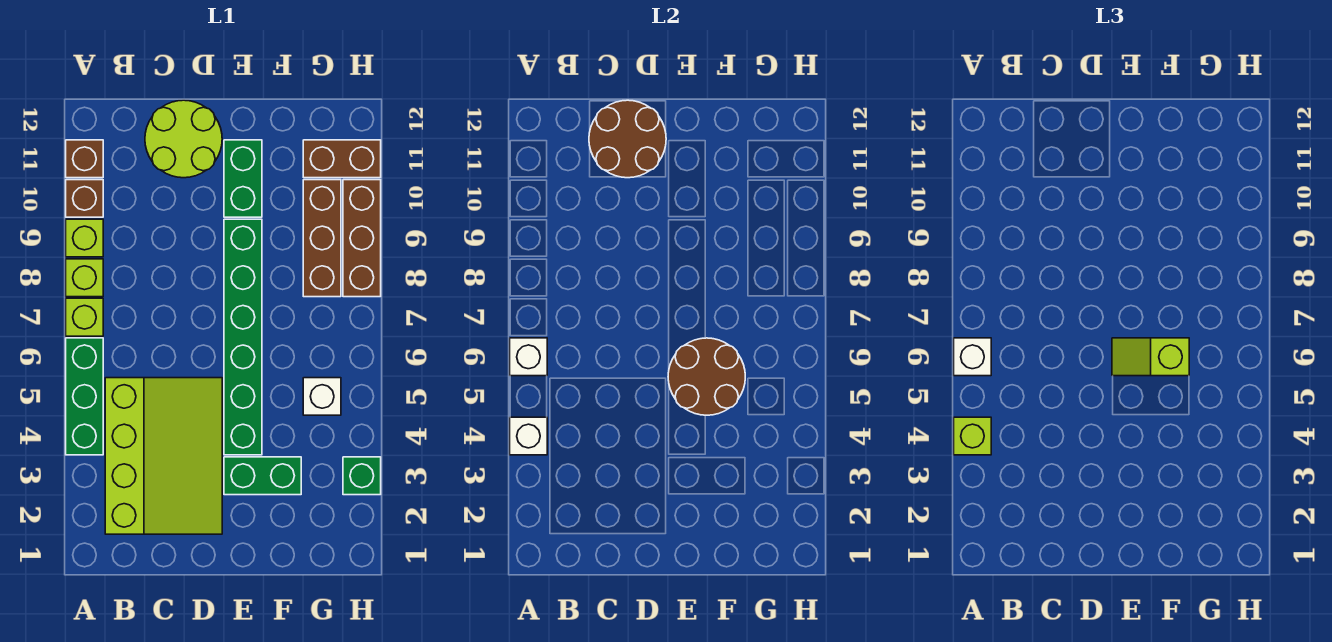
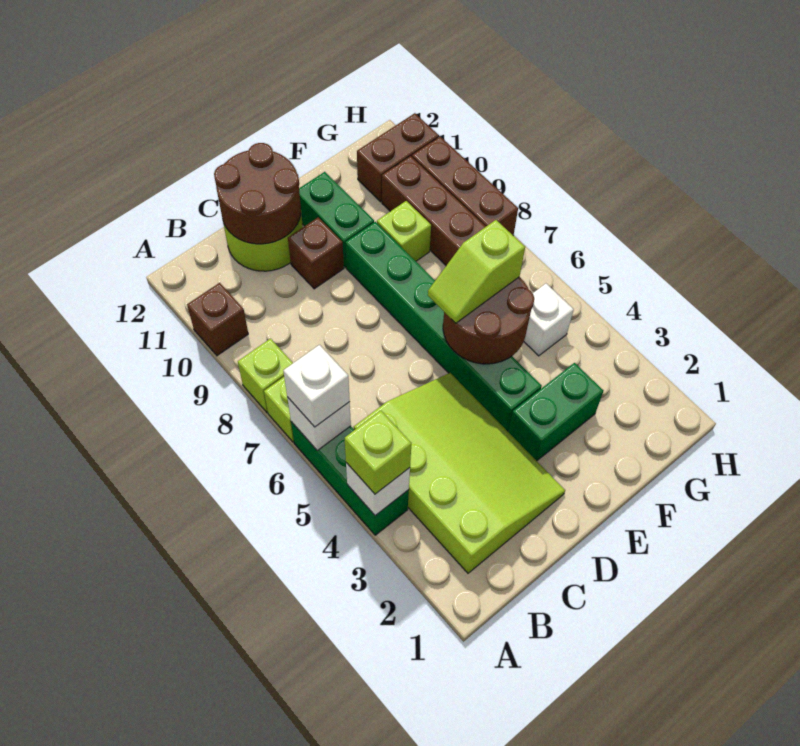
lime 1x1 brick [66,219,103,257] -> lime 1x1 brick moved to [377,201,431,261]
brown 1x1 brick [66,140,103,178] -> brown 1x1 brick moved to [288,217,344,289]
green 1x1 brick [343,457,381,495] -> none

